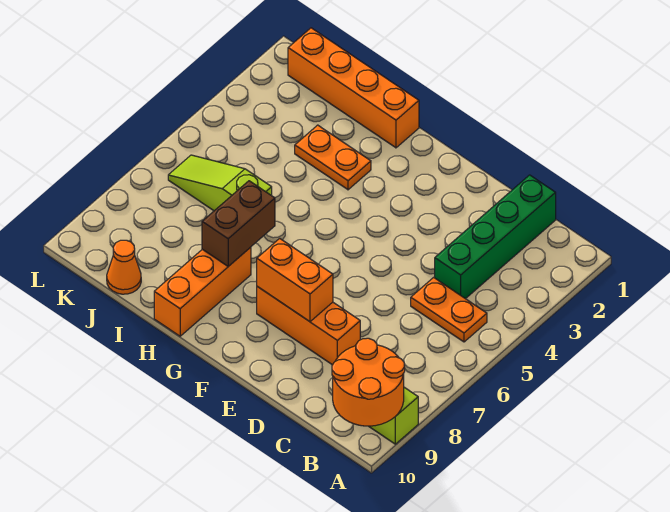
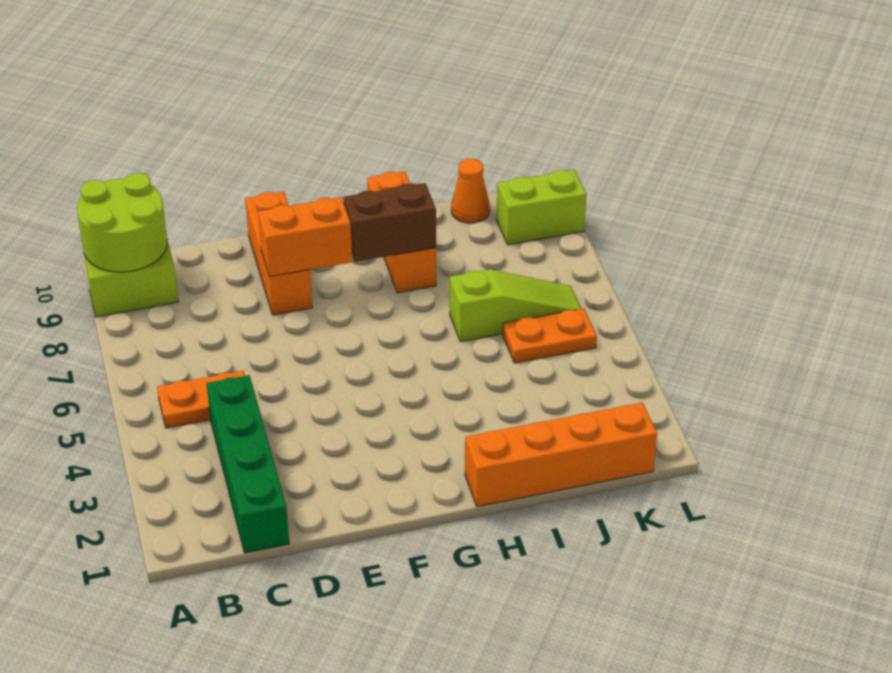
orange 2x2 round brick [332,338,405,426] -> lime 2x2 round brick [77,173,167,272]
orange 1x3 brick [257,287,360,365] -> orange 1x3 brick turned to [245,192,312,315]
orange 1x2 plate [295,125,371,190] -> orange 1x2 plate moved to [503,308,597,363]
brown 1x2 brick [202,181,275,266] -> brown 1x2 brick turned to [344,183,436,262]
none -> lime 1x2 brick [497,170,587,245]

